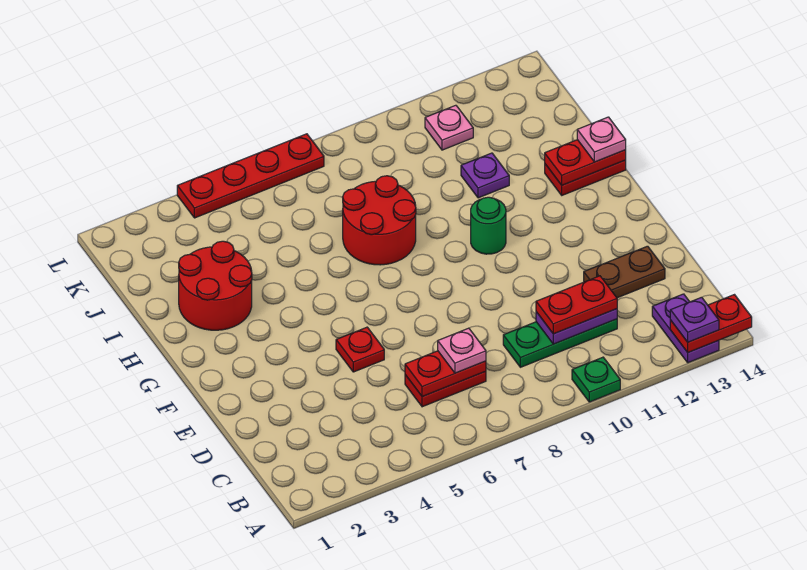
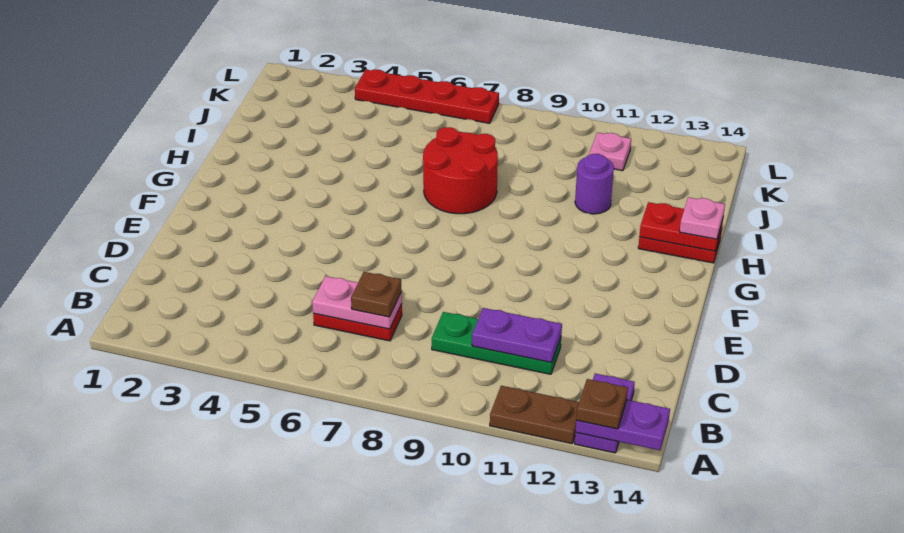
green 1x1 plate [572,357,620,402] -> none
red 1x2 plate [670,295,752,352] -> purple 1x2 plate [575,400,670,450]
purple 1x1 plate [670,297,719,342] -> brown 1x1 plate [576,379,628,429]
red 1x2 plate [405,351,486,397] -> pink 1x2 plate [312,276,402,329]
pink 1x1 plate [438,328,486,373] -> brown 1x1 plate [351,272,402,317]
red 1x2 plate [536,276,617,334] -> none
brown 1x2 plate [584,246,665,298] -> brown 1x2 plate moved to [490,386,579,444]
red 1x1 plate [336,327,384,372] -> none
green 1x1 round brick [471,197,506,254] -> none
red 2x2 round brick [179,241,252,330] -> none
purple 1x1 plate [461,153,509,198] -> purple 1x1 round brick [575,154,614,214]

